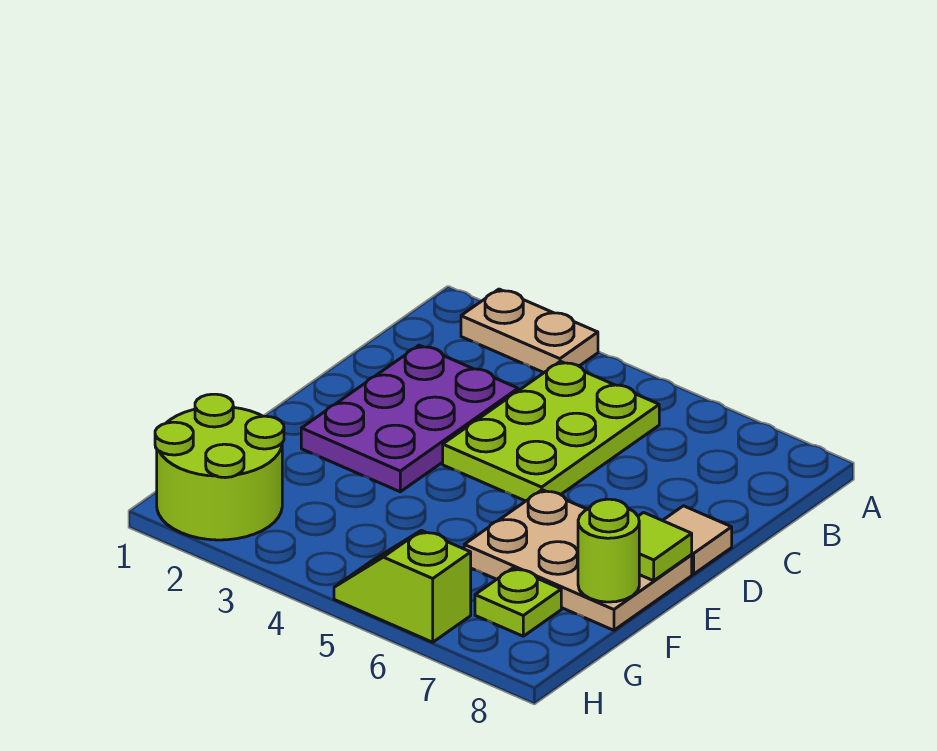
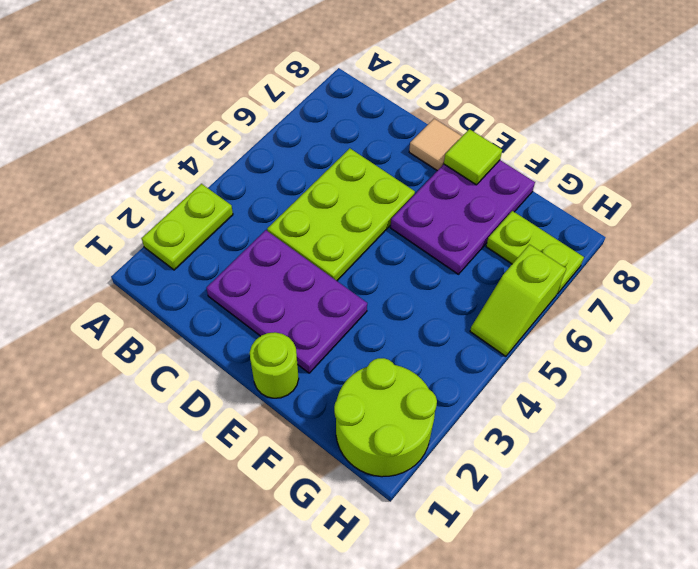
tan 1x2 plate [461,289,598,373] -> lime 1x2 plate [142,184,233,270]
lime 2x3 plate [443,361,659,501] -> lime 2x3 plate turned to [267,148,415,281]
tan 2x3 plate [464,490,692,630] -> purple 2x3 plate [390,160,535,274]
lime 1x1 round brick [578,499,639,602] -> lime 1x1 round brick moved to [250,332,299,398]
lime 1x1 plate [475,568,561,636] -> lime 1x2 plate [486,211,584,294]

